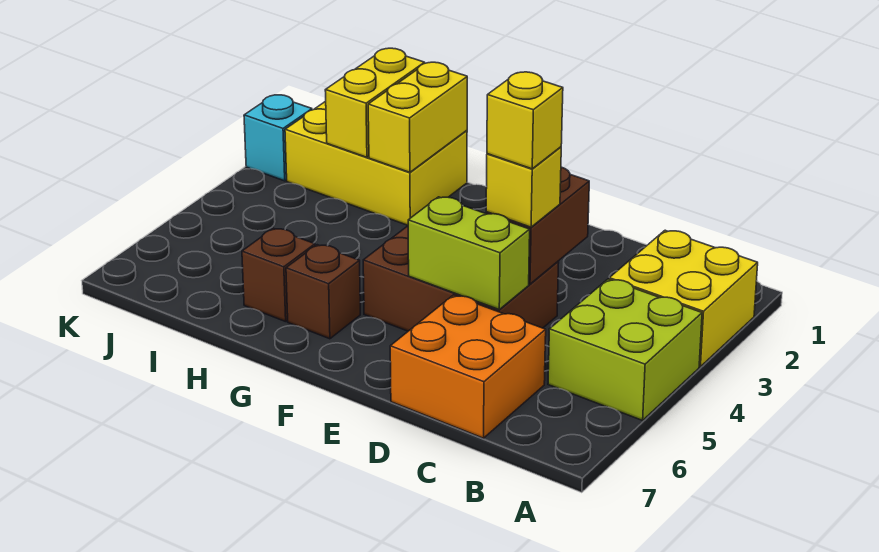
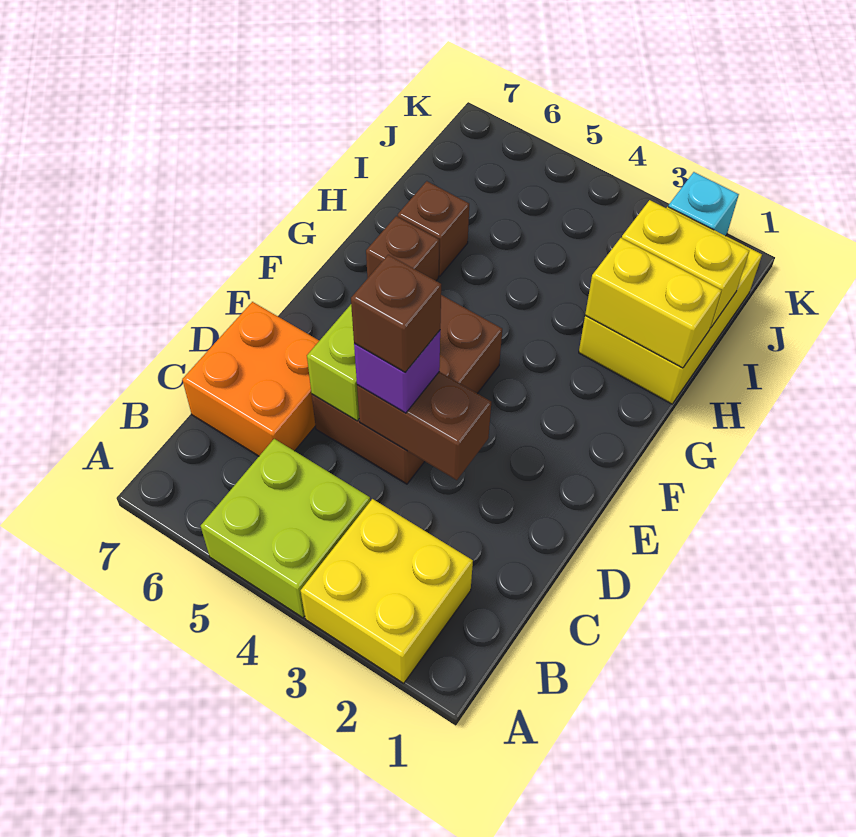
yellow 1x1 brick [486,147,561,227] -> purple 1x1 brick [354,330,440,413]
yellow 1x1 brick [487,72,563,169] -> brown 1x1 brick [351,255,441,372]

